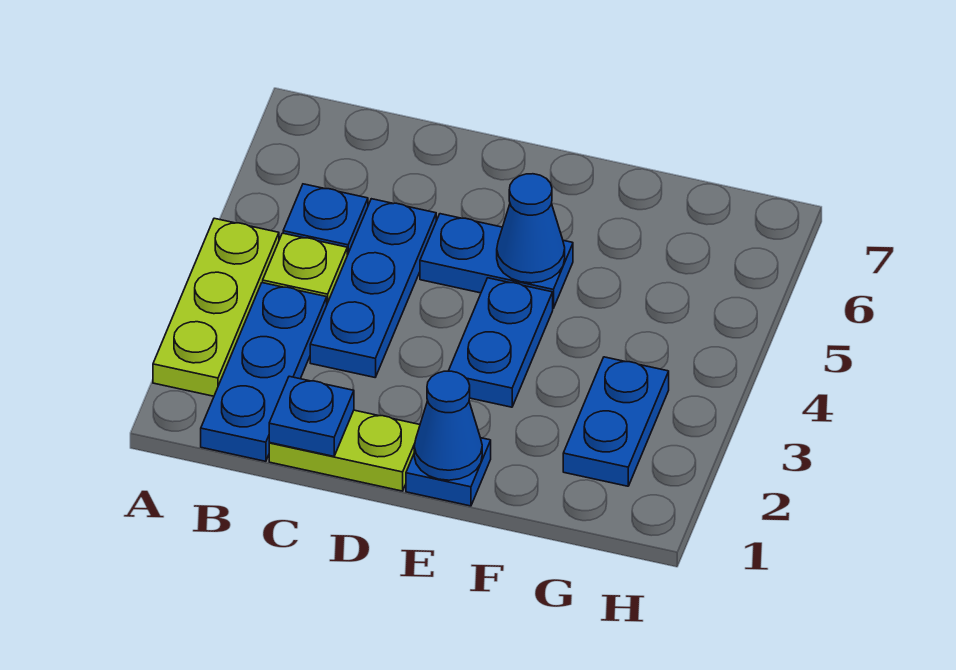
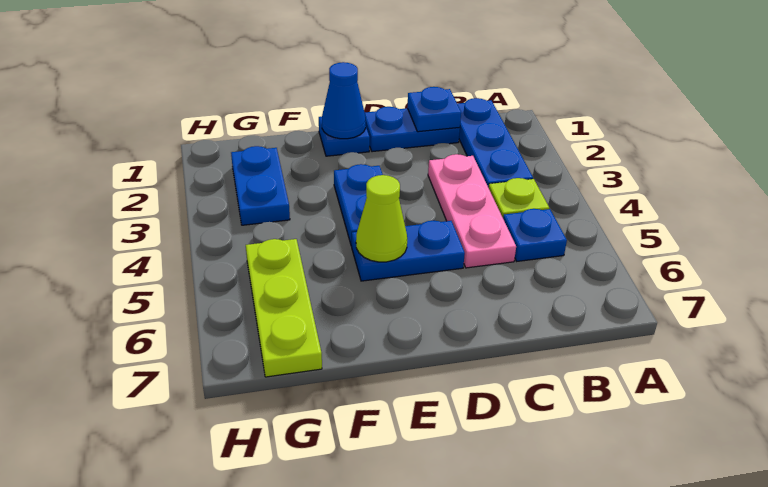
lime 1x3 plate [153,218,279,396] -> lime 1x3 plate moved to [246,239,322,377]
lime 1x2 plate [269,410,420,491] -> blue 1x2 plate [365,107,460,152]
blue 1x3 plate [310,199,436,377] -> pink 1x3 plate [428,154,516,268]
blue 1x1 cone [497,174,565,283] -> lime 1x1 cone [356,175,407,262]

